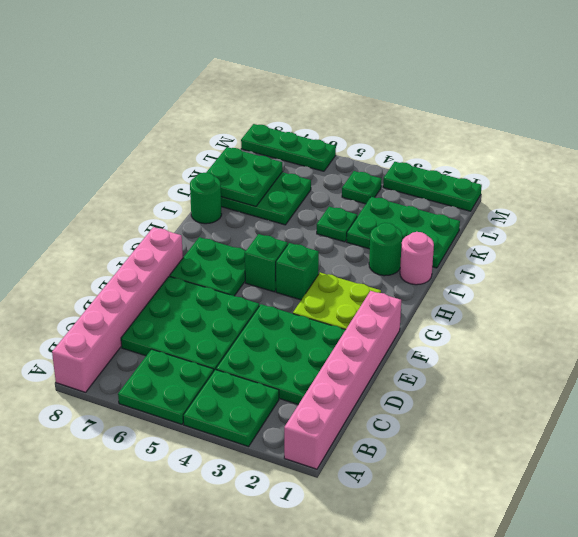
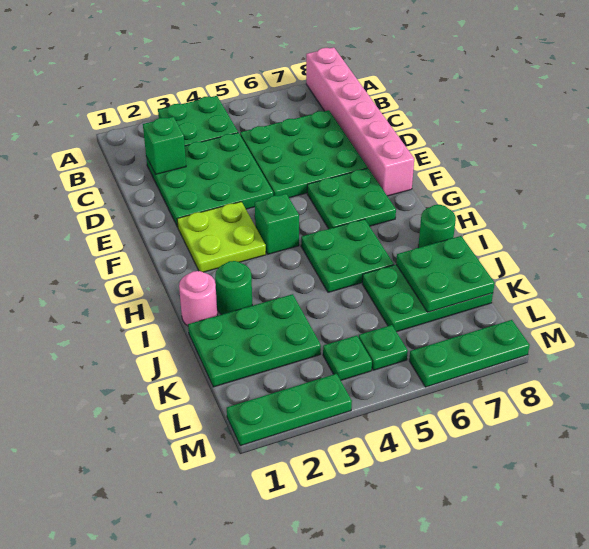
pink 1x6 brick [284,291,401,469] -> none
green 2x2 plate [118,349,214,424] -> green 2x2 plate moved to [301,219,394,292]
green 1x1 brick [245,234,288,292] -> green 1x1 brick moved to [143,117,186,174]
green 1x1 plate [317,207,357,242] -> green 1x1 plate moved to [359,325,408,370]

